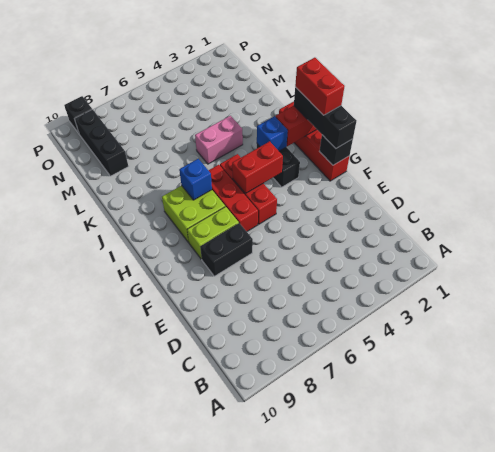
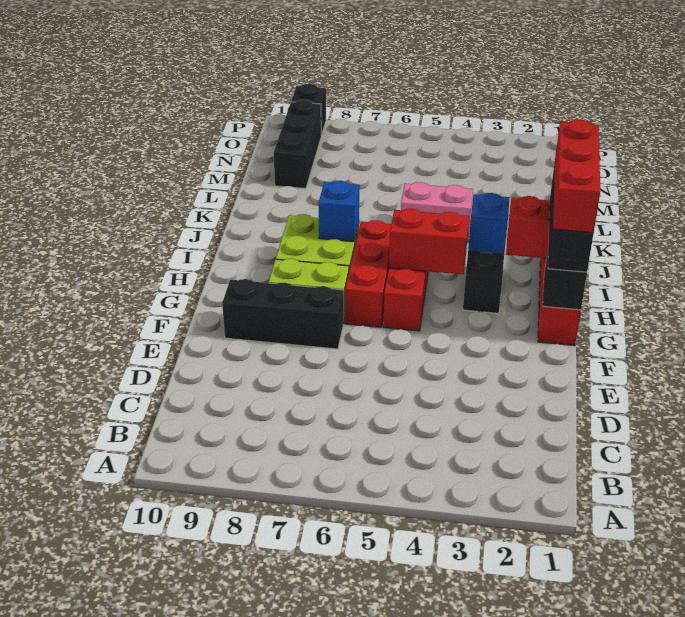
black 1x2 brick [200,223,253,276] -> black 1x3 brick [222,279,343,349]
red 1x2 brick [295,58,345,115] -> red 1x3 brick [553,119,600,233]

